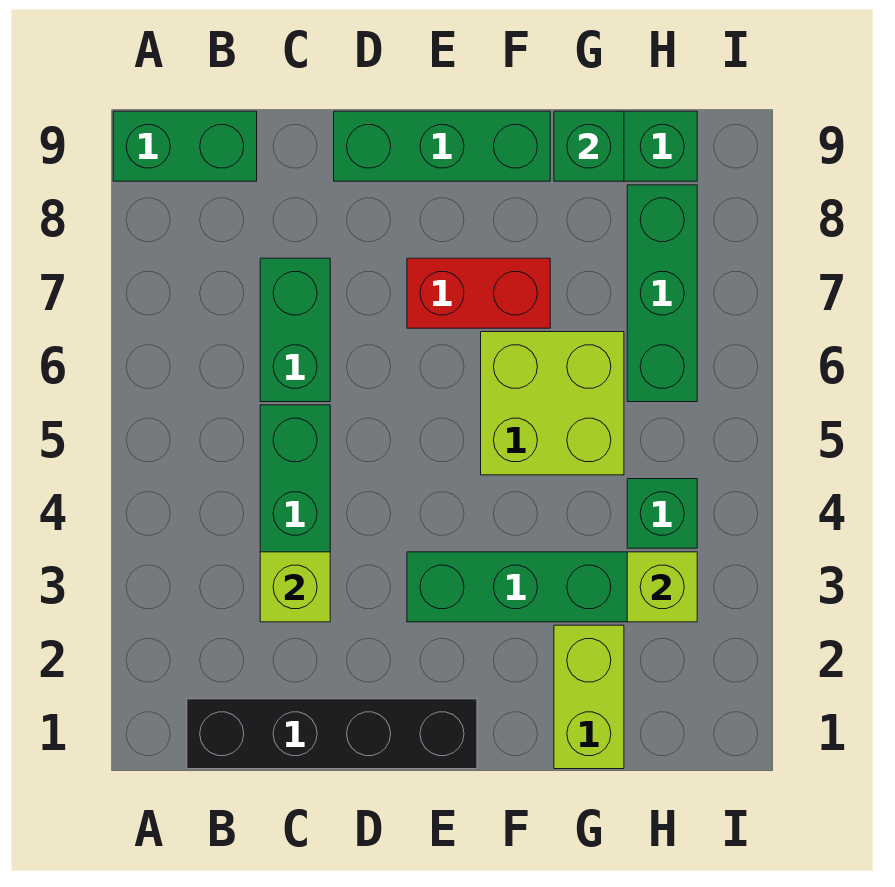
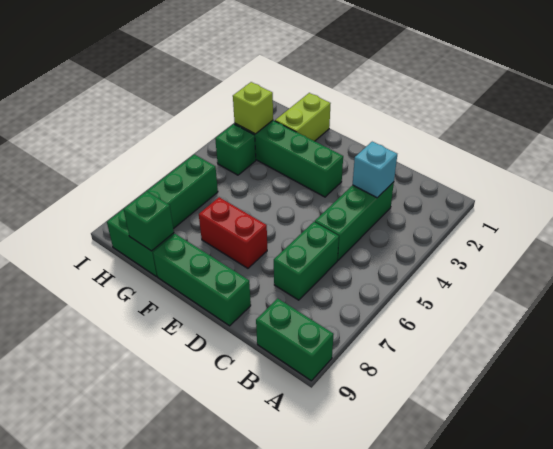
black 1x4 brick [187,699,477,769] -> none
lime 1x1 brick [260,552,330,622] -> cyan 1x1 brick [353,142,397,198]
lime 2x2 brick [481,332,624,475] -> none

